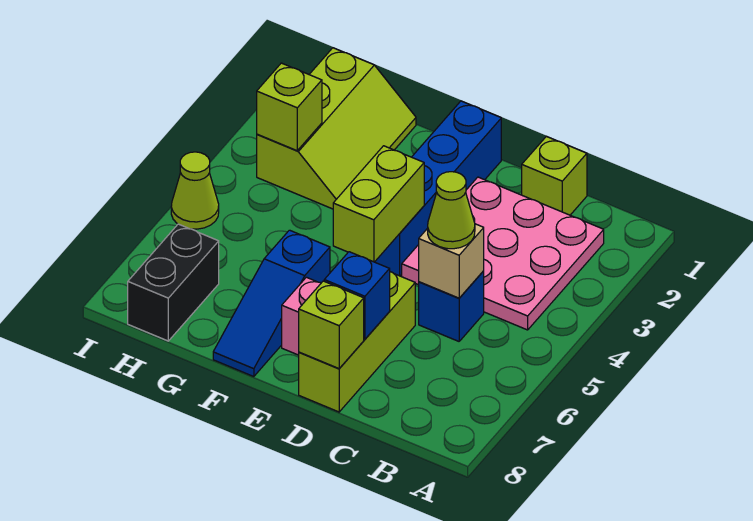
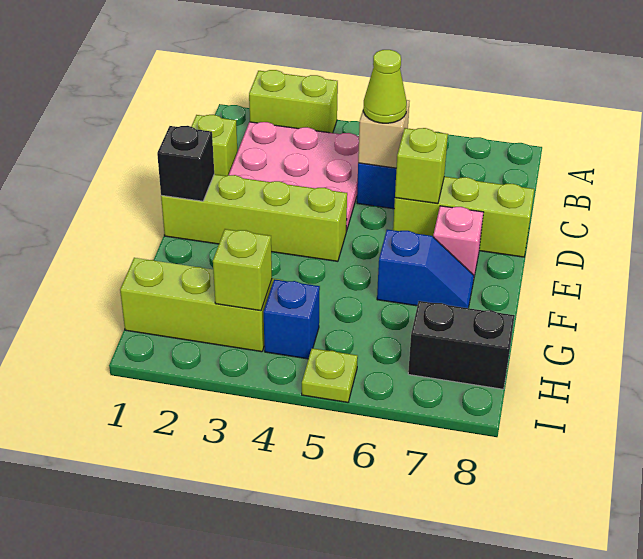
blue 1x1 brick [324,252,390,339] -> blue 1x1 brick moved to [264,279,320,359]
lime 1x1 brick [299,281,364,368] -> lime 1x1 brick moved to [395,128,448,204]
blue 1x4 brick [375,101,501,276] -> lime 1x4 brick [161,174,347,261]
none -> black 1x1 brick [157,126,214,201]
lime 1x2 brick [333,146,424,262] -> lime 1x2 brick moved to [249,70,338,133]
blue 1x3 slope [213,230,330,377] -> blue 1x2 slope [377,230,474,308]
lime 1x1 cone [171,152,219,229] -> lime 1x1 plate [302,348,358,402]

